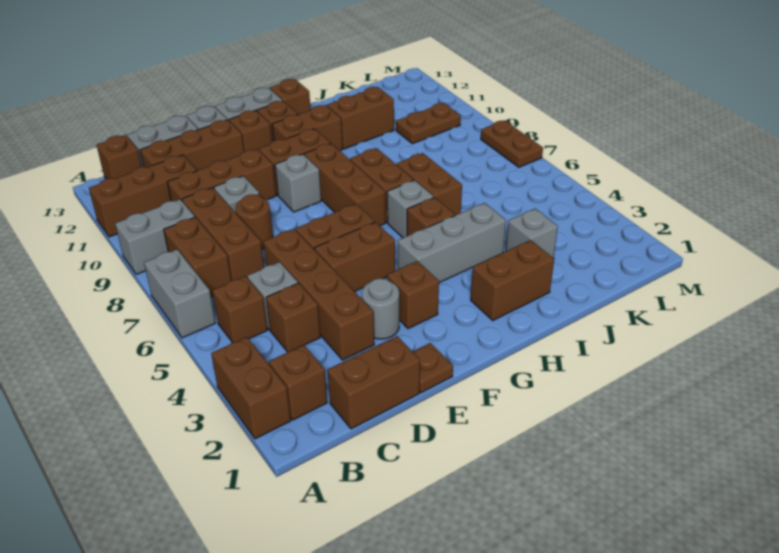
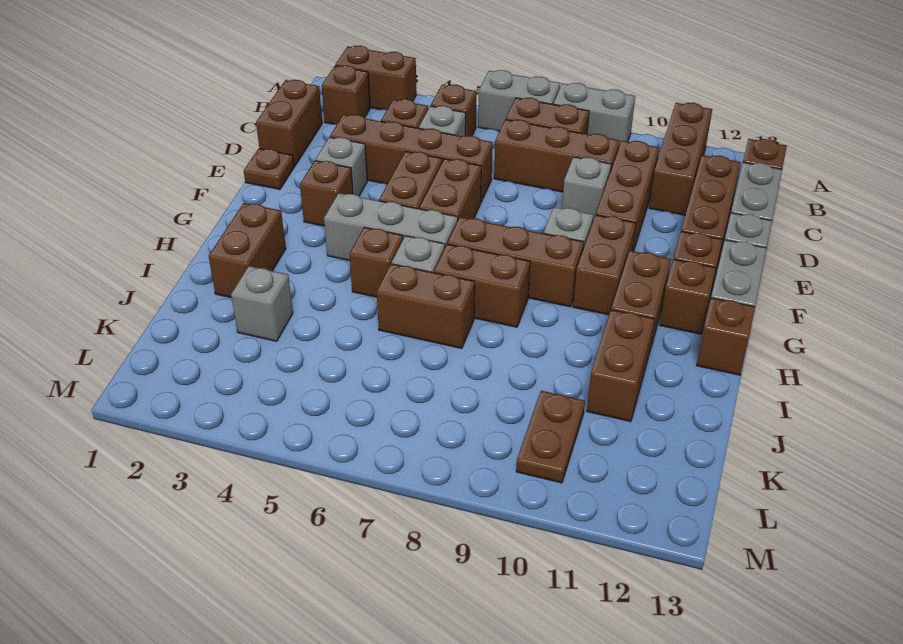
grey 1x2 brick [115,199,195,274] -> grey 1x2 brick turned to [553,83,635,147]
brown 1x1 round brick [236,194,273,249] -> none
grey 1x1 round brick [362,278,399,339] -> grey 1x1 brick [315,137,367,196]
grey 1x3 brick [398,203,506,283] -> grey 1x3 brick turned to [324,193,458,261]
brown 1x2 plate [481,120,543,167] -> none

